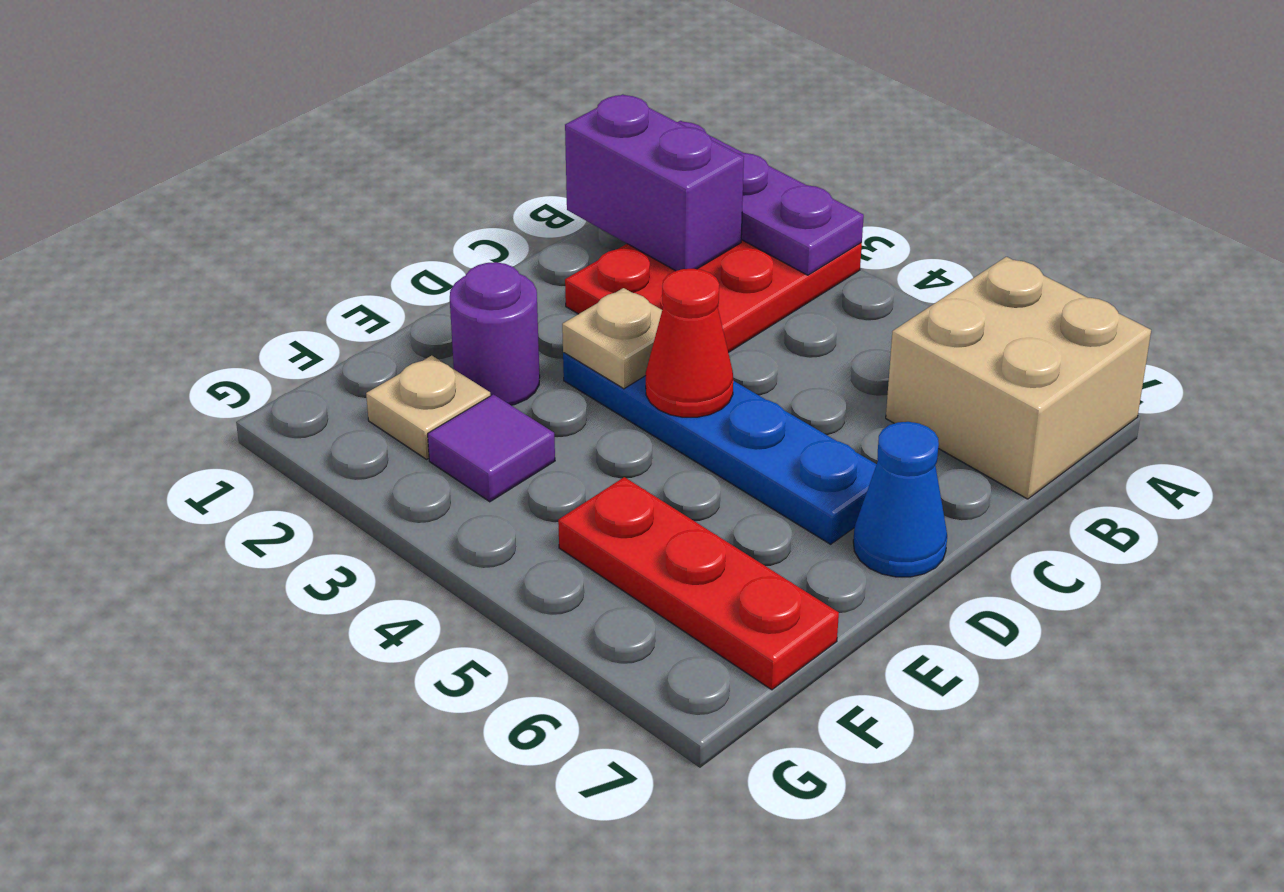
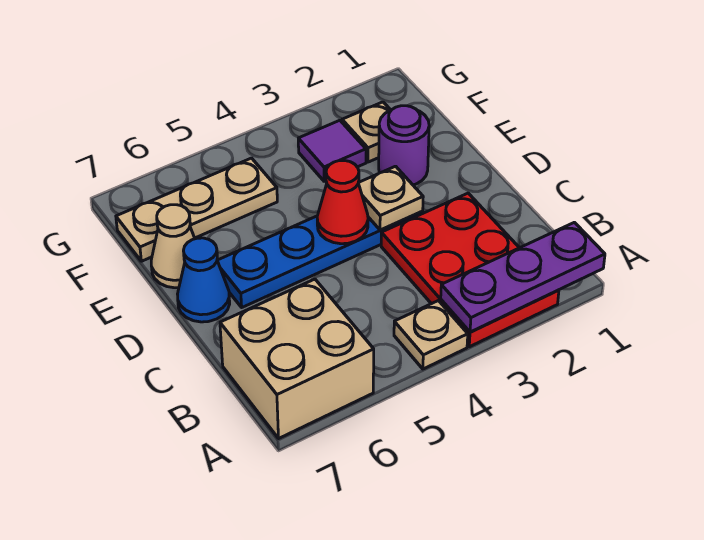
none -> tan 1x1 plate [394,301,468,369]
purple 1x2 brick [565,94,744,271] -> none
none -> tan 1x1 cone [151,205,195,288]
red 1x3 plate [558,477,839,690] -> tan 1x3 plate [116,158,277,261]

